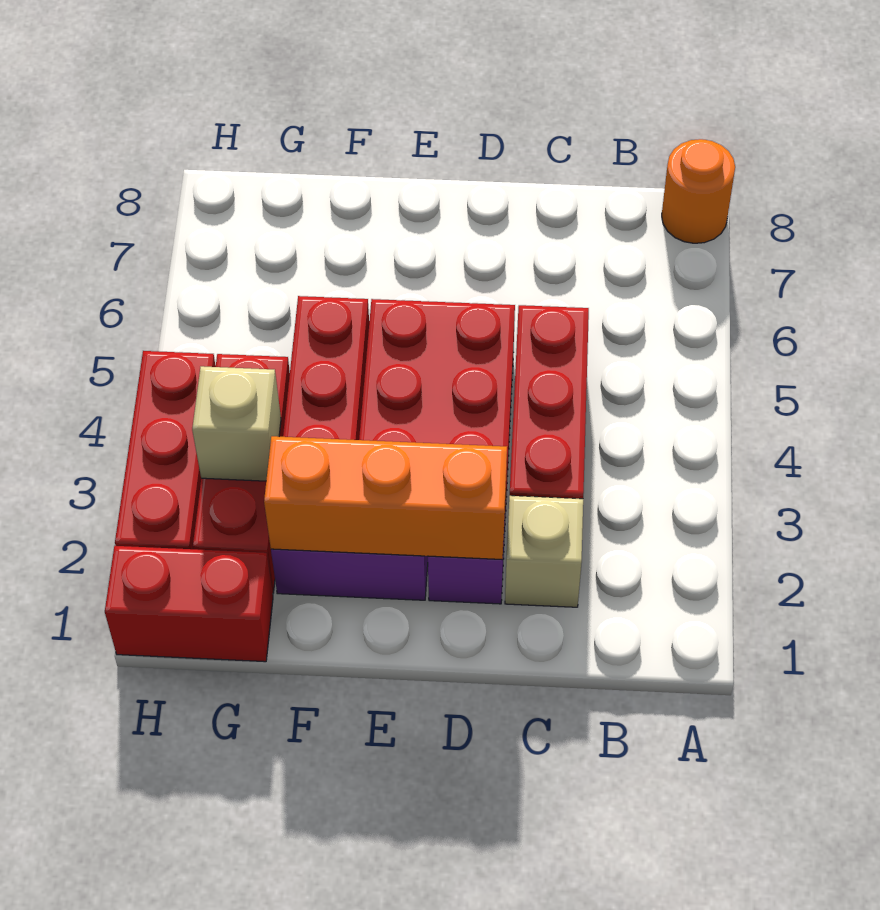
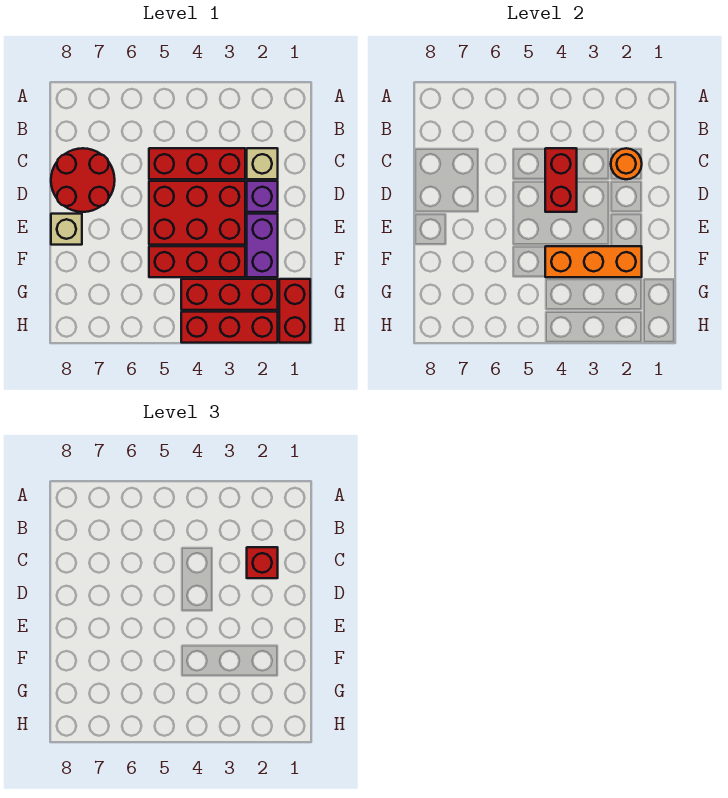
orange 1x1 round brick [662,139,735,243] -> orange 1x1 round brick moved to [611,148,642,179]
none -> red 1x1 brick [247,547,278,578]
none -> red 1x2 brick [545,148,577,212]
none -> red 2x2 round brick [51,148,115,212]
orange 1x3 brick [264,436,507,560] -> orange 1x3 brick turned to [545,246,642,277]
tan 1x1 brick [192,366,281,481] -> tan 1x1 brick moved to [51,214,82,245]

